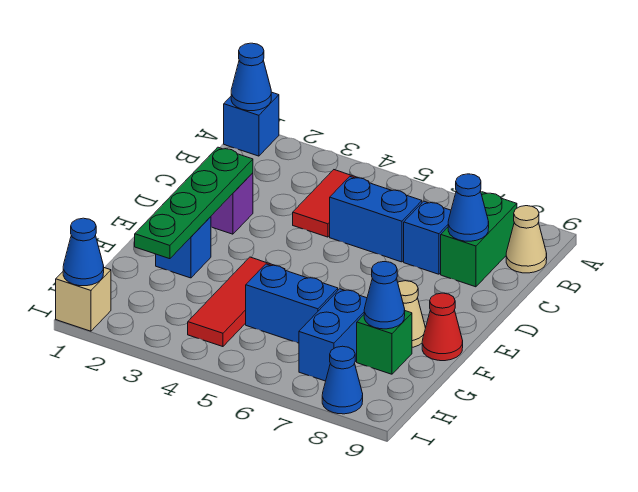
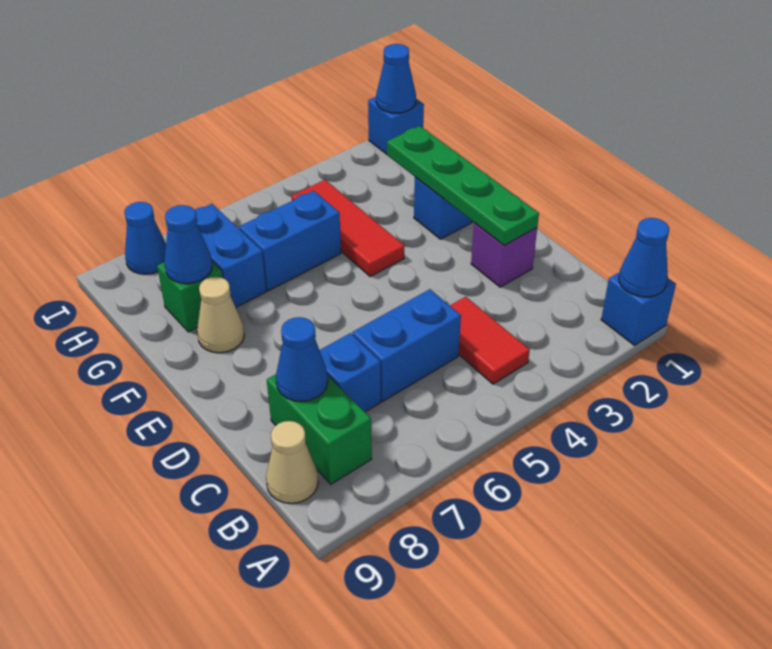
red 1x1 cone [422,293,463,361] -> none
tan 1x1 brick [56,268,111,331] -> blue 1x1 brick [368,97,424,154]

